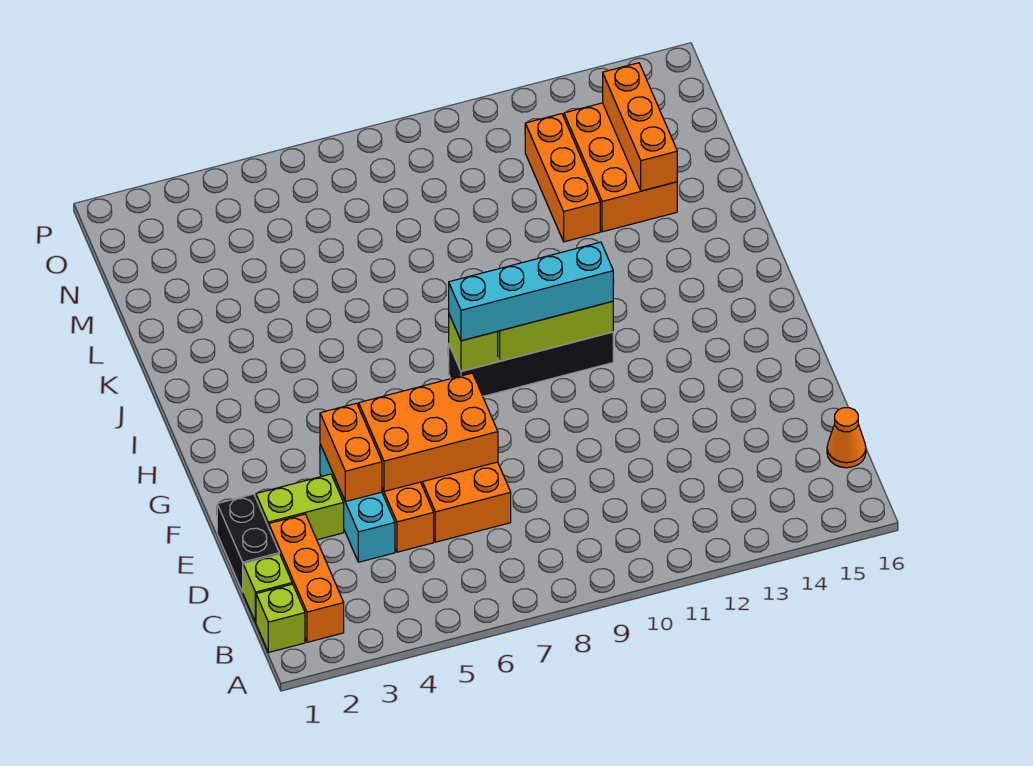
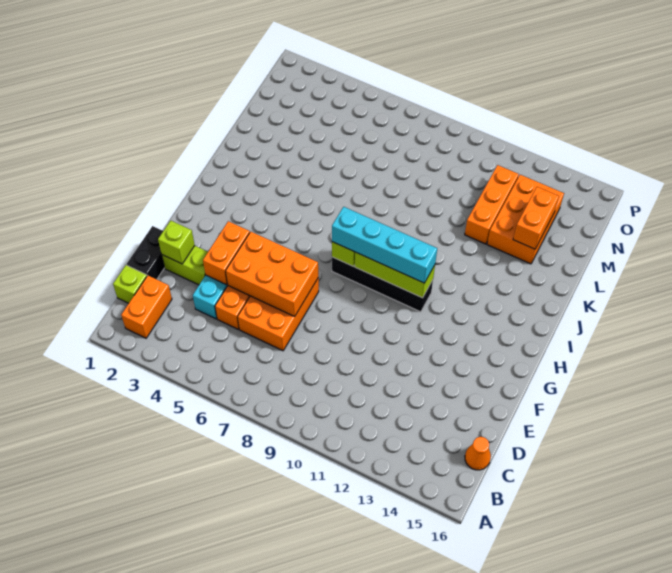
lime 1x1 brick [256,584,305,652] -> lime 1x1 brick moved to [158,221,195,264]
orange 1x3 brick [269,514,344,642] -> orange 1x2 brick [121,275,172,338]
orange 1x3 brick [603,63,677,191] -> orange 1x2 brick [513,187,559,249]

